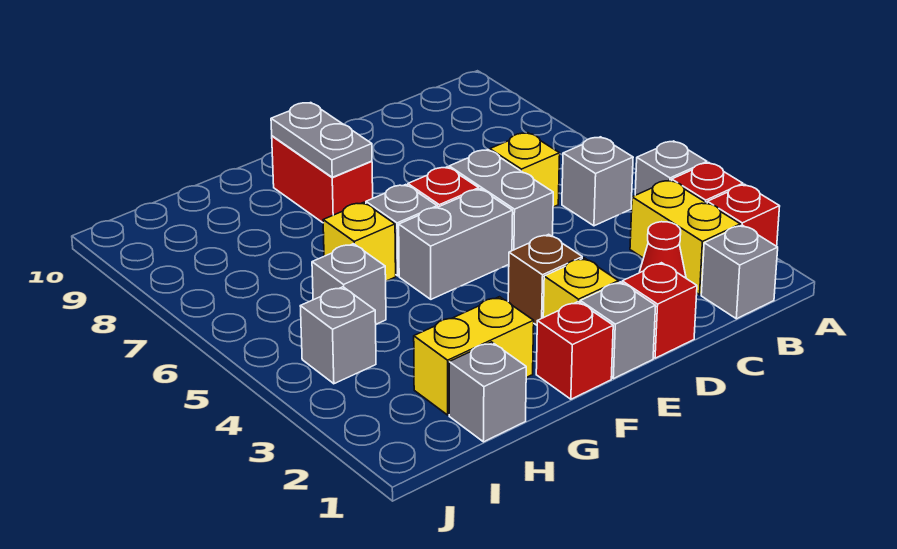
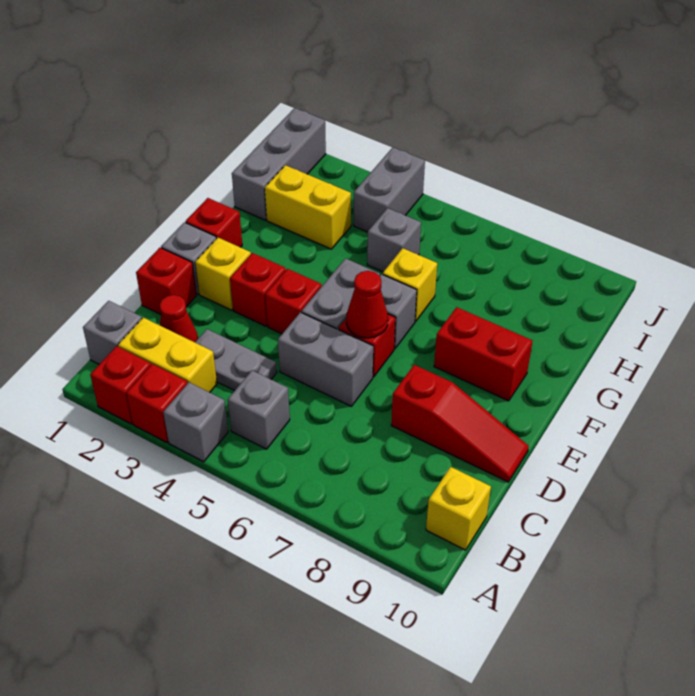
yellow 1x1 brick [490,133,560,207] -> yellow 1x1 brick moved to [426,467,491,550]
none -> red 1x3 slope [391,365,529,482]
brown 1x1 brick [508,234,582,325] -> red 1x1 brick [230,253,286,326]
none -> red 1x1 brick [265,269,322,334]
none -> red 1x1 cone [346,271,388,338]
grey 1x2 plate [271,103,372,177] -> grey 1x2 plate moved to [195,329,277,391]
yellow 1x2 brick [414,297,534,415] -> yellow 1x2 brick turned to [265,165,351,249]
grey 1x1 brick [449,342,526,442] -> grey 1x3 brick [232,108,326,220]
grey 1x1 brick [300,287,376,384] -> grey 1x2 brick [354,148,425,232]

